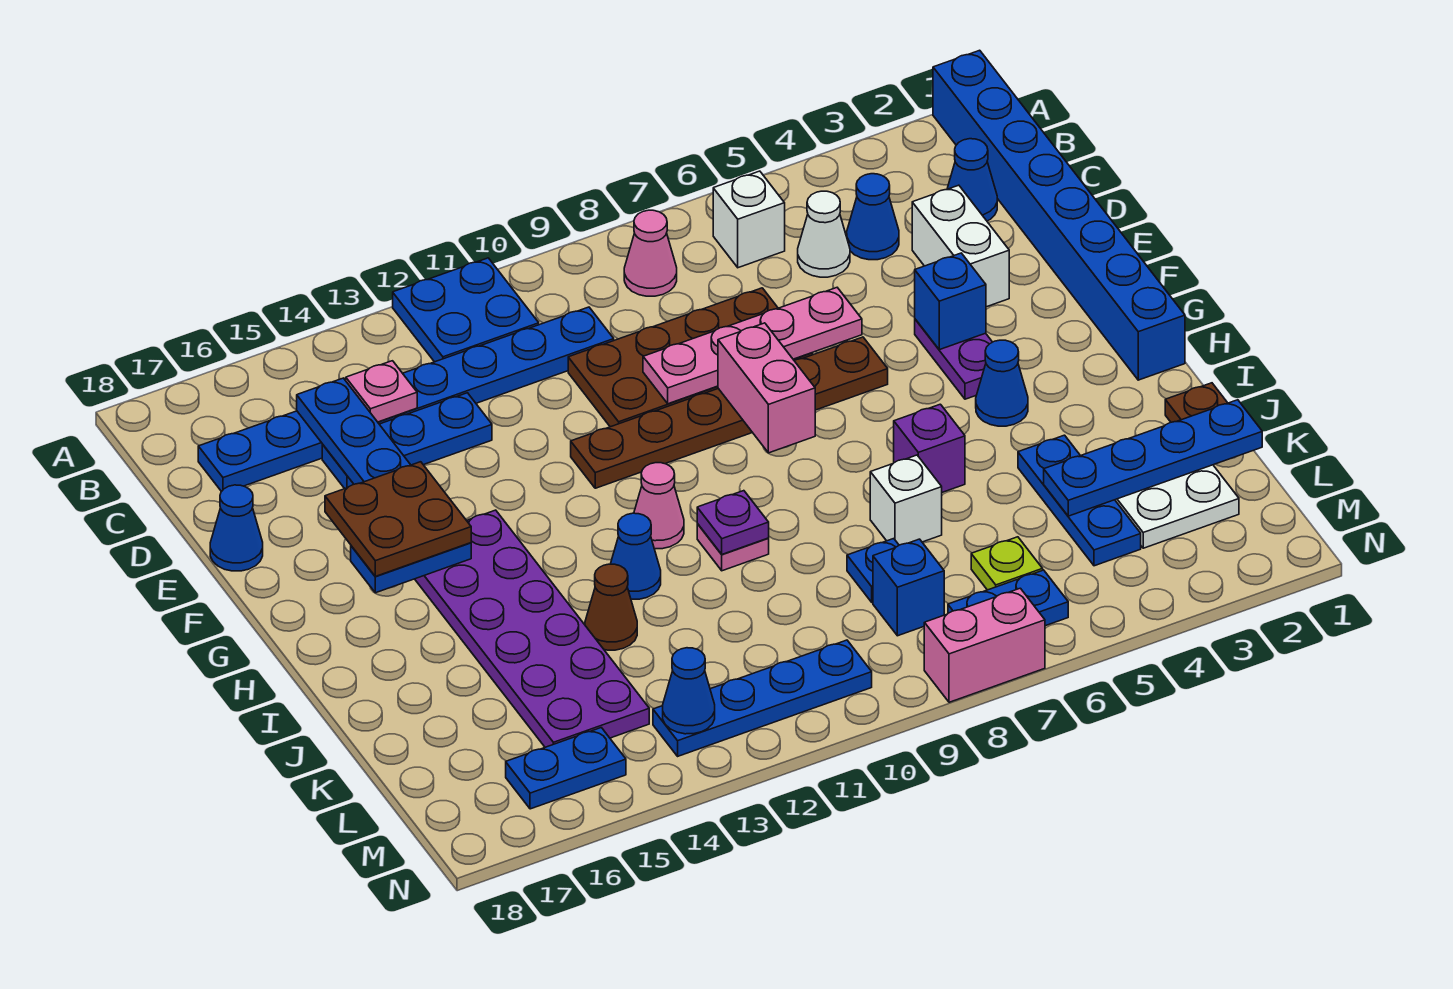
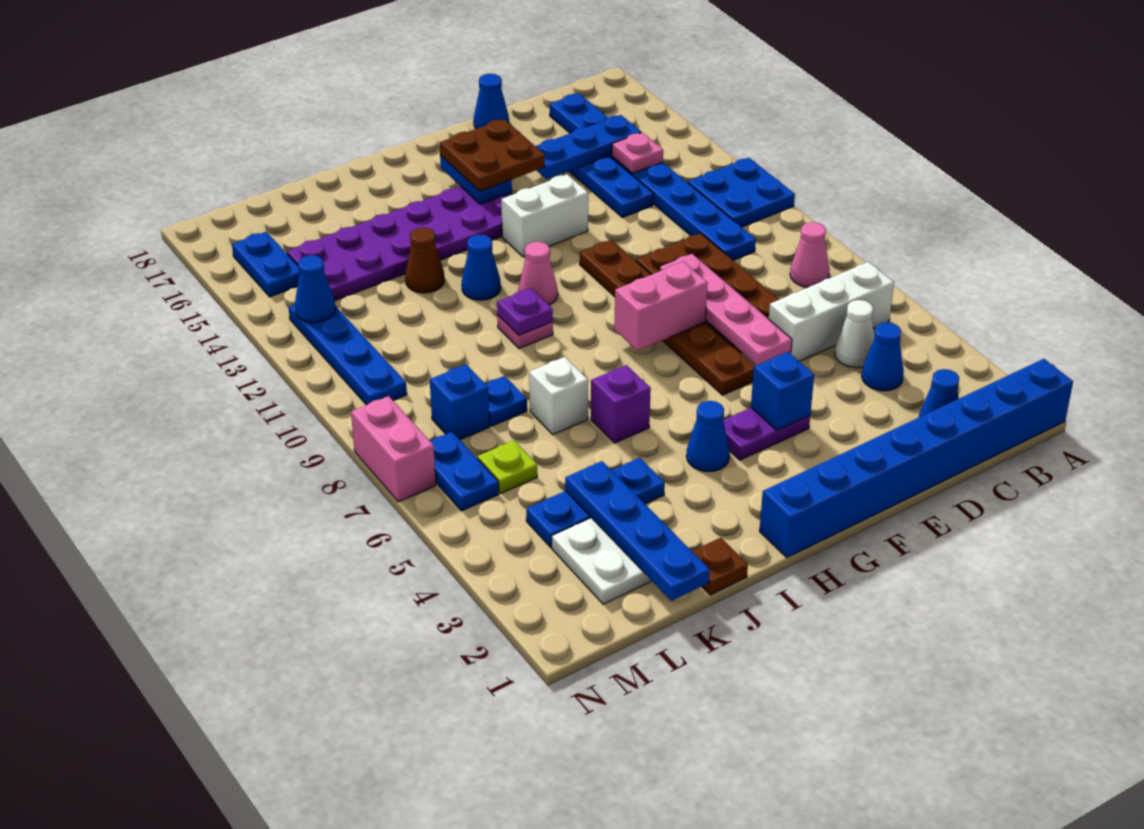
white 1x1 brick [713,171,785,268] -> white 1x3 brick [769,262,894,361]
white 1x2 brick [912,185,1009,307] -> white 1x2 brick moved to [501,174,588,256]

